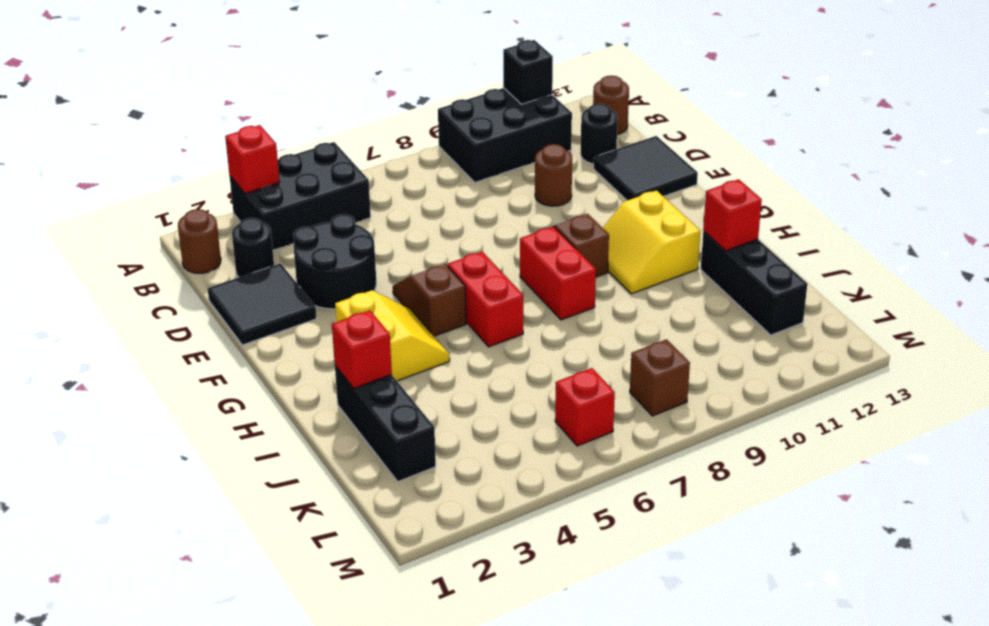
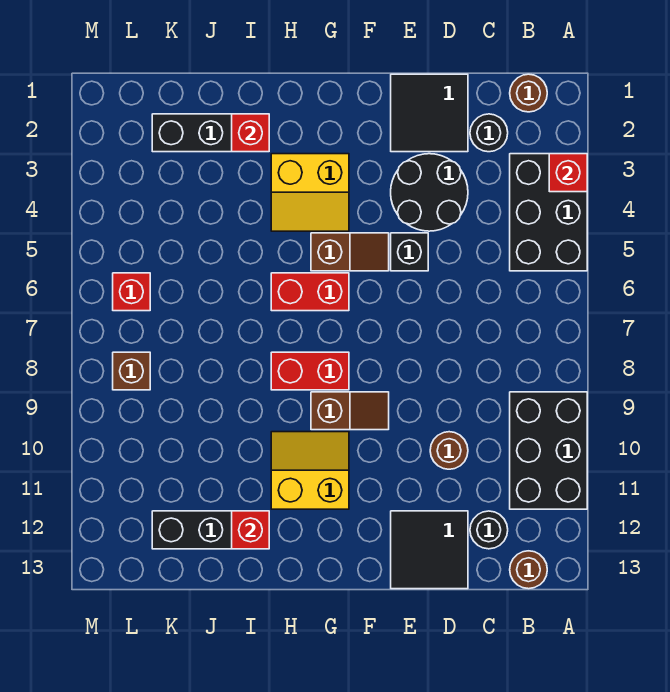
black 1x1 brick [503,40,553,104] -> black 1x1 brick moved to [391,233,428,271]

